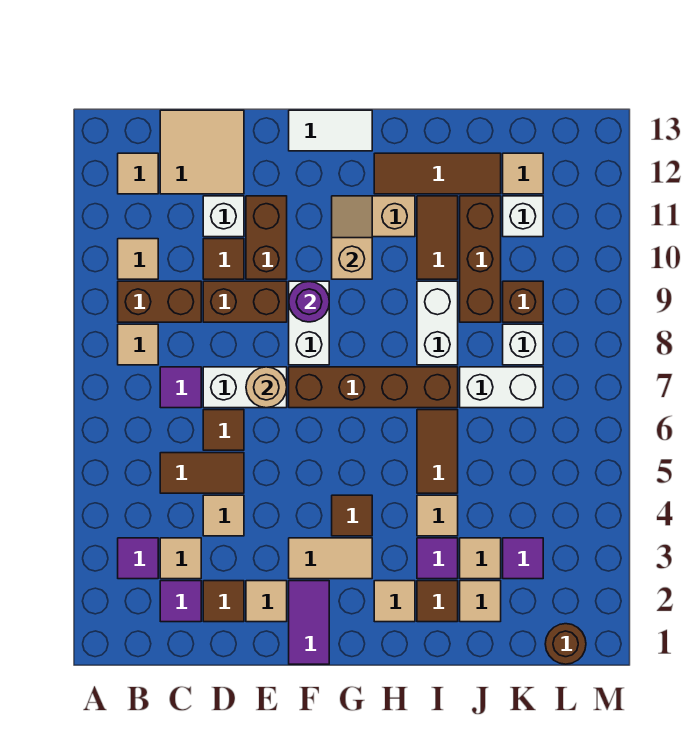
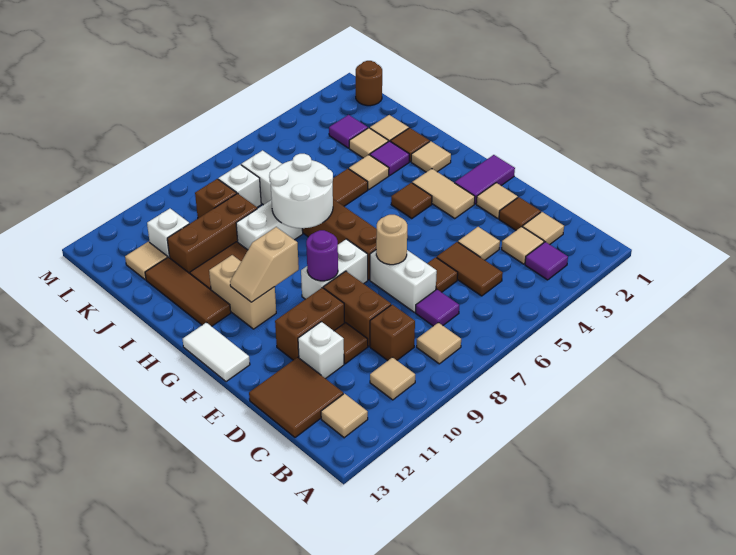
brown 1x2 brick [118,281,201,322] -> brown 1x1 brick [370,305,415,361]
purple 1x1 tile [160,581,201,622] -> tan 1x1 tile [523,212,564,244]
tan 2x2 tile [160,110,244,194] -> brown 2x2 tile [249,357,343,437]
none -> white 2x2 round brick [269,154,333,228]

